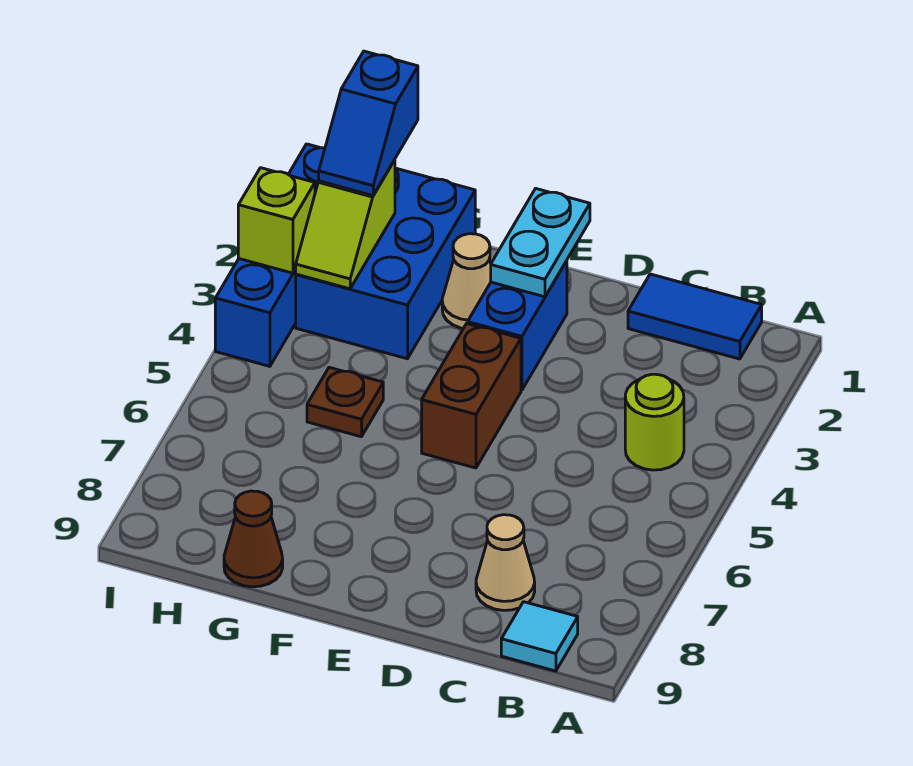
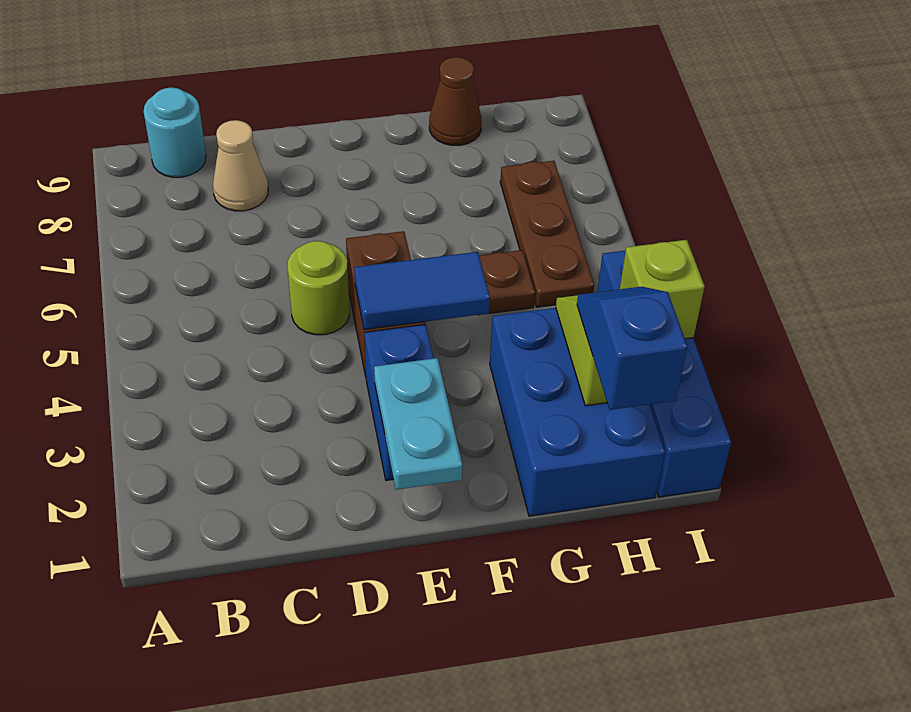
blue 1x2 tile [628,274,762,359] -> blue 1x2 tile moved to [354,252,490,330]
lime 1x1 round brick [625,374,684,470] -> lime 1x1 round brick moved to [287,241,349,335]
cyan 1x1 tile [501,602,578,671] -> cyan 1x1 round brick [144,87,206,177]
tan 1x1 cone [442,234,491,328] -> none
none -> brown 1x3 plate [500,161,594,307]

